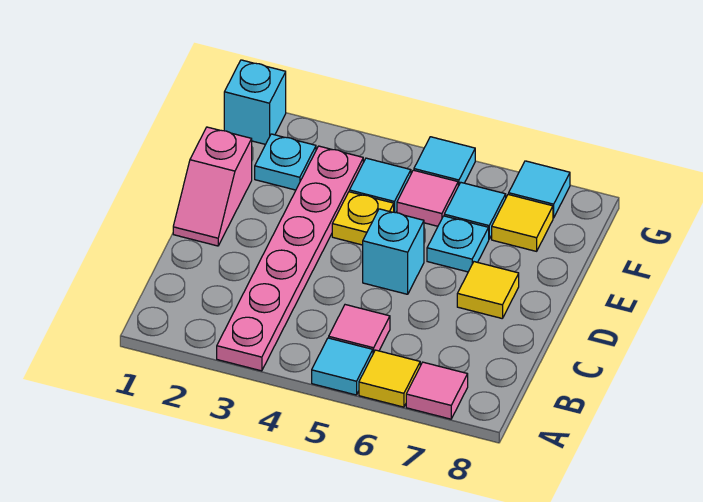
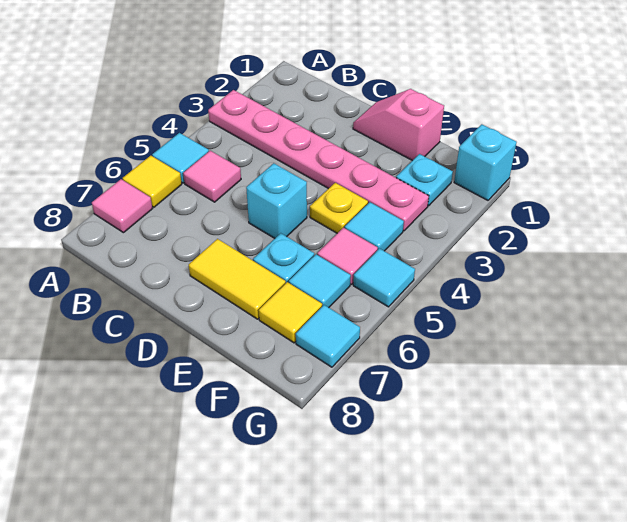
yellow 1x1 tile [457,262,519,318] -> yellow 1x2 tile [189,239,286,319]

